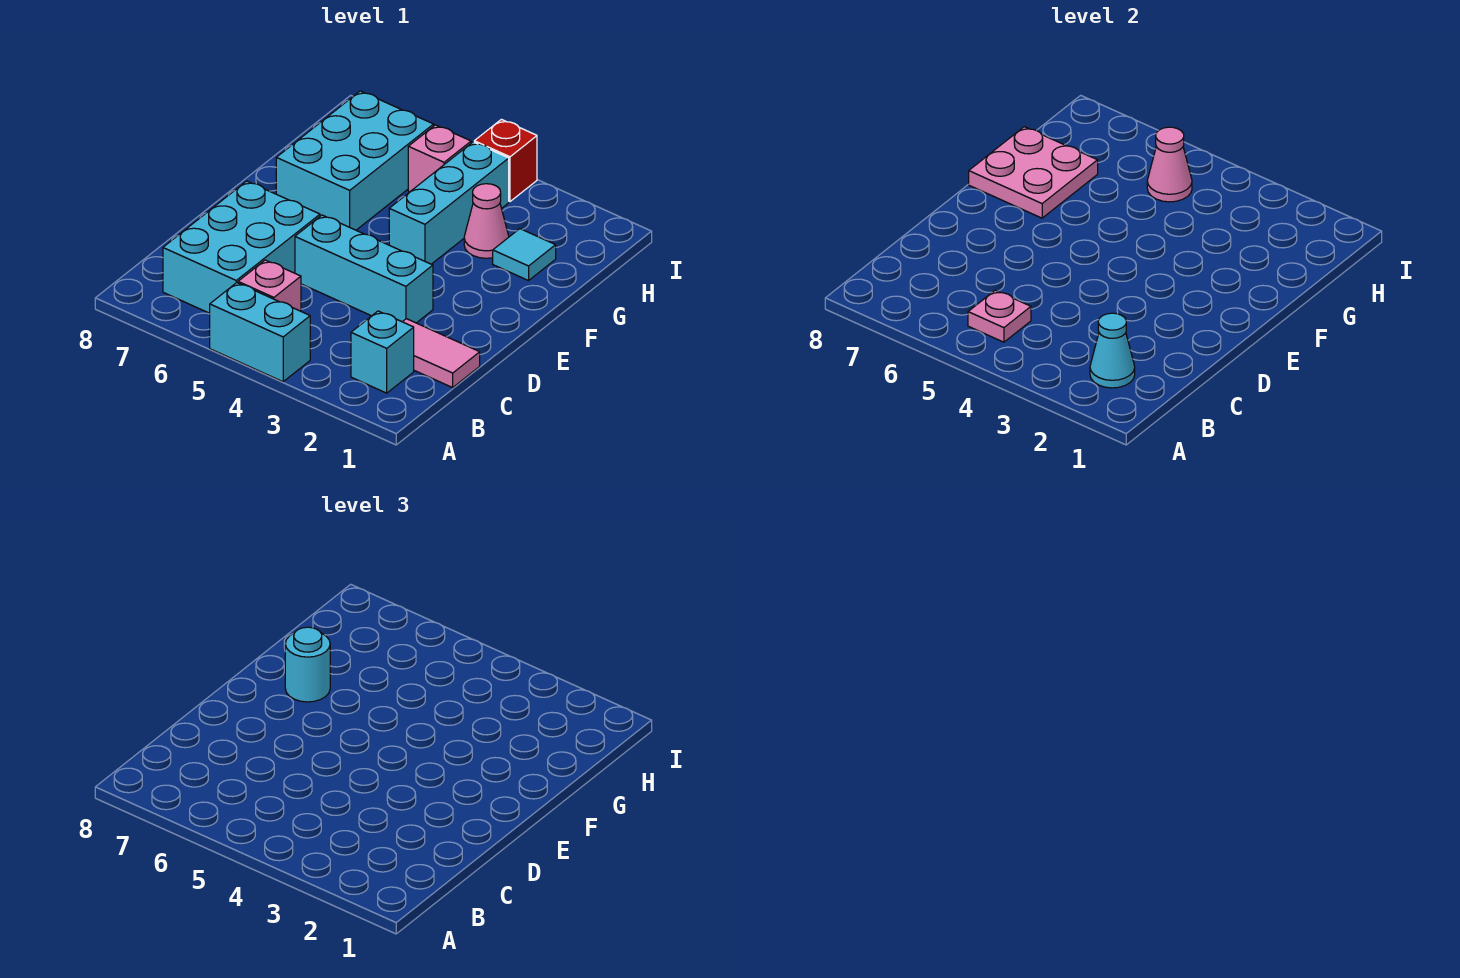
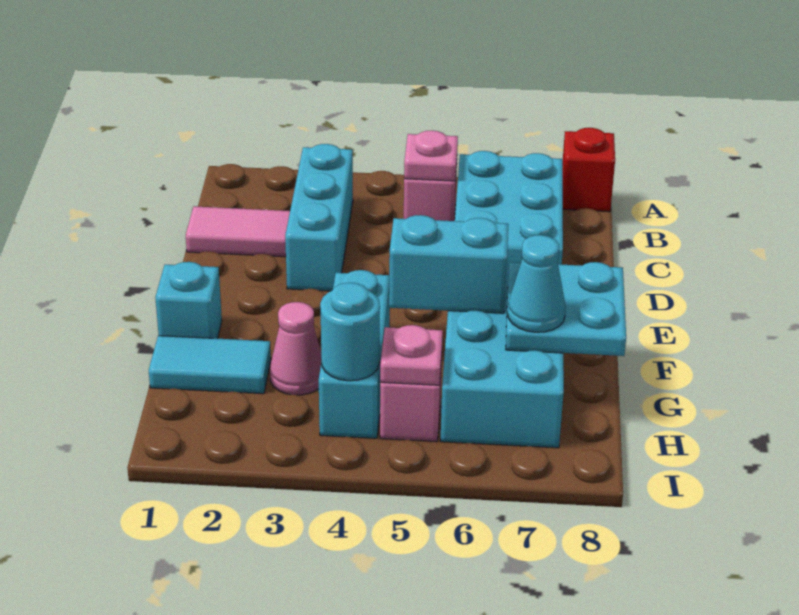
cyan 1x2 brick [210,283,310,382] -> cyan 1x2 brick moved to [389,215,508,313]
cyan 1x1 brick [351,311,414,393] -> cyan 1x1 brick moved to [155,262,222,339]
cyan 1x1 cone [1090,313,1135,388] -> cyan 1x1 cone moved to [507,235,566,332]
cyan 1x3 brick [295,215,433,323] -> cyan 1x3 brick turned to [285,144,353,291]
pink 2x2 plate [969,127,1098,218] -> cyan 2x2 plate [506,262,626,356]
cyan 1x1 round brick [285,627,330,702] -> cyan 1x1 round brick moved to [320,283,380,381]
cyan 1x1 tile [493,229,556,281] -> cyan 1x2 tile [149,336,271,394]
pink 1x1 cone [1147,127,1192,202] -> pink 1x1 plate [380,325,443,385]
red 1x1 brick [474,119,537,201] -> red 1x1 brick moved to [563,128,615,212]

